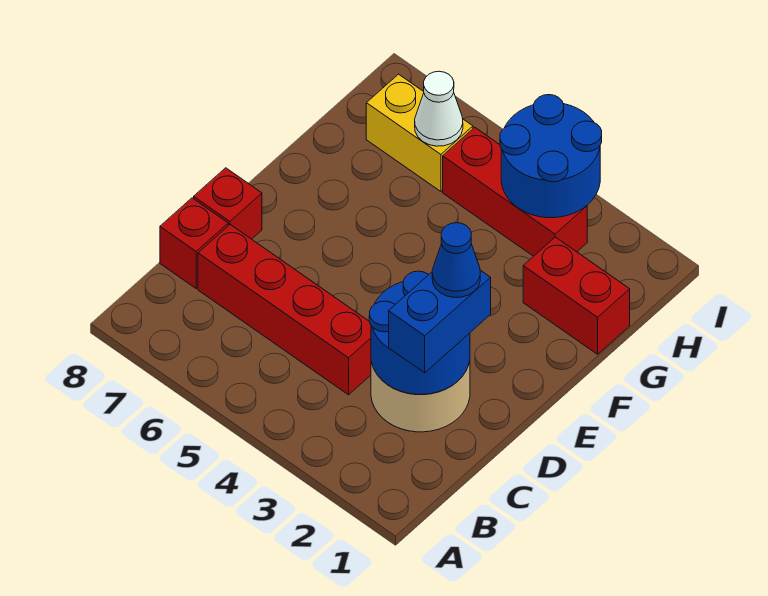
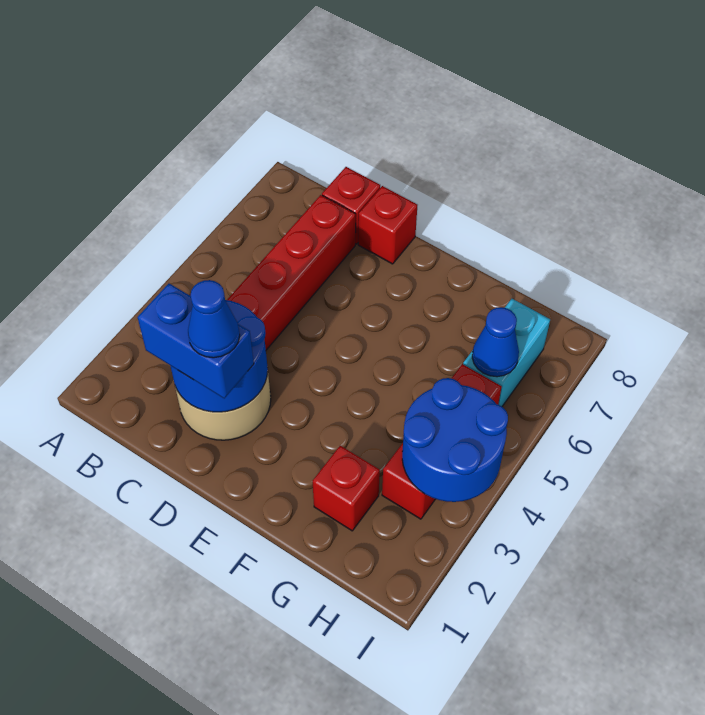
red 1x2 brick [523,237,630,354] -> red 1x1 brick [313,446,380,531]
yellow 1x2 brick [366,74,473,191] -> cyan 1x2 brick [463,299,550,406]
white 1x1 cone [415,71,463,146] -> blue 1x1 cone [472,307,519,377]

